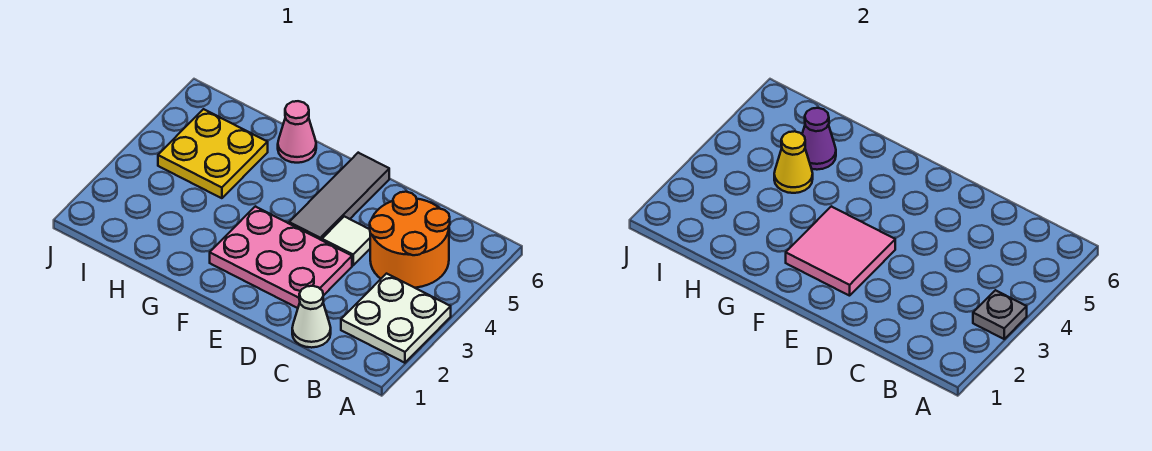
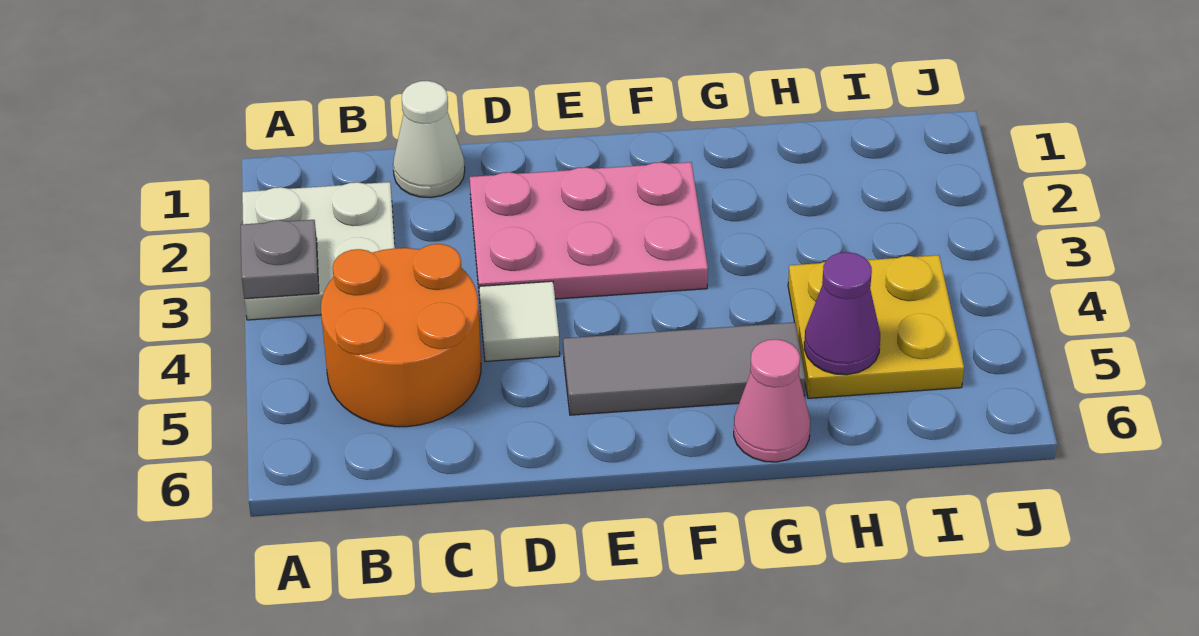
pink 2x2 tile [786,206,895,296] -> none
grey 1x3 tile [289,153,389,240] -> grey 1x3 tile turned to [563,322,805,415]
yellow 1x1 cone [774,131,813,193] -> none

